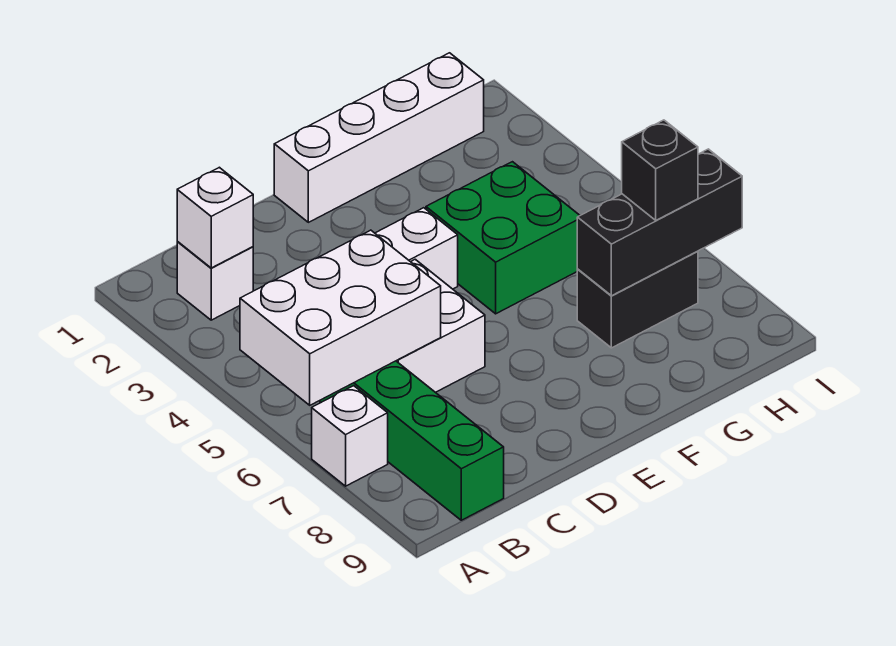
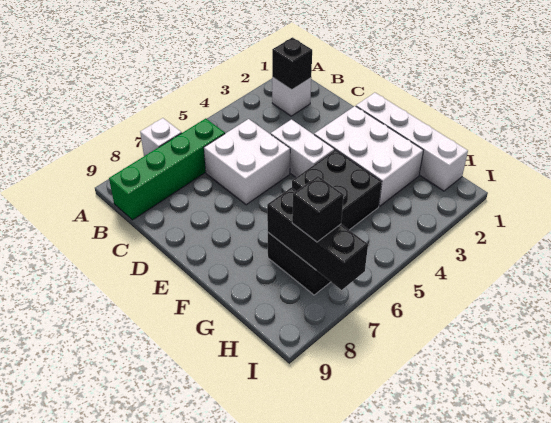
white 2x3 brick [240,230,441,405] -> white 2x3 brick moved to [314,106,423,206]
white 1x1 brick [177,167,253,268] -> black 1x1 brick [272,37,312,90]
green 2x2 brick [426,162,580,314] -> black 2x2 brick [292,150,382,230]

